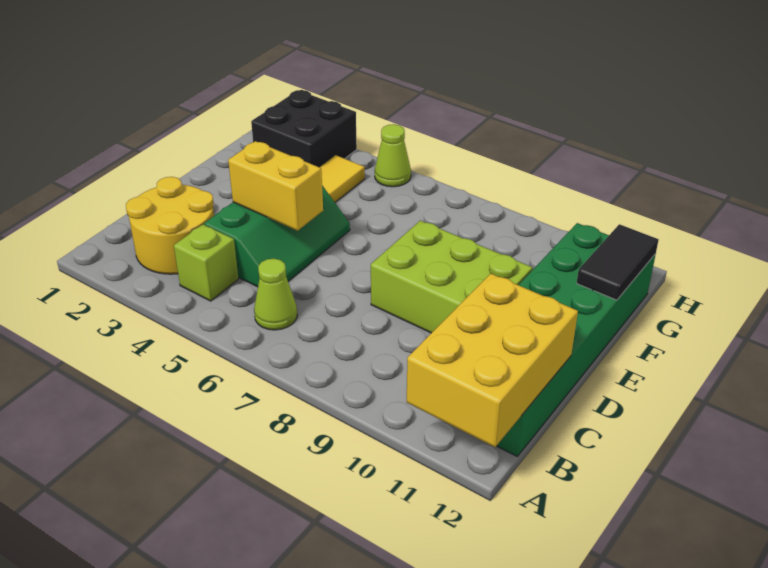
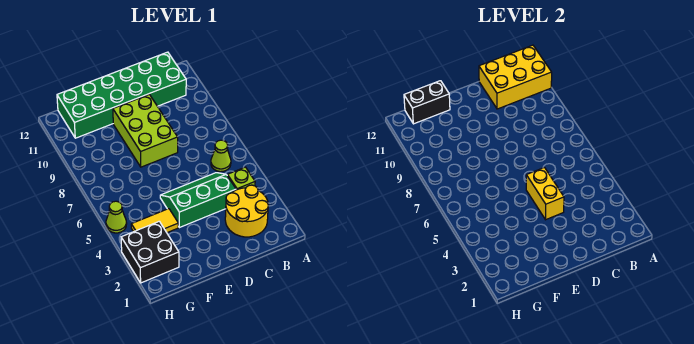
black 1x2 tile [577,224,659,300] -> black 1x2 brick [404,81,450,124]

